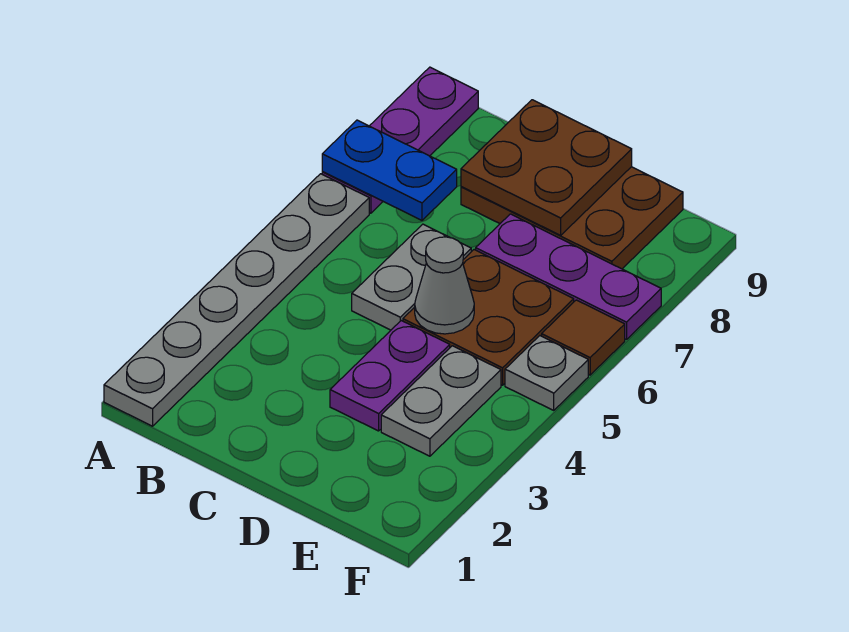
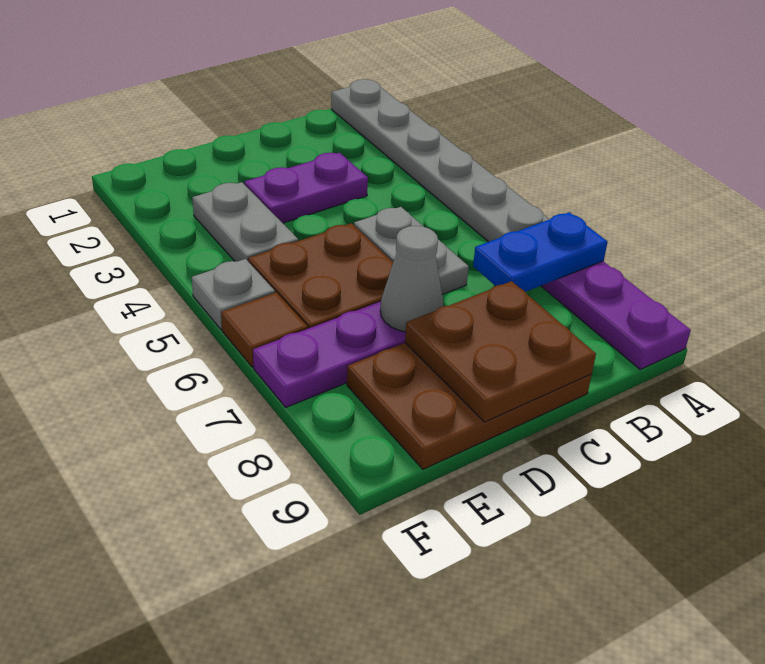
purple 1x2 plate [330,321,450,431] -> purple 1x2 plate turned to [244,153,368,223]
grey 1x1 cone [415,237,474,334] -> grey 1x1 cone moved to [380,226,444,332]

